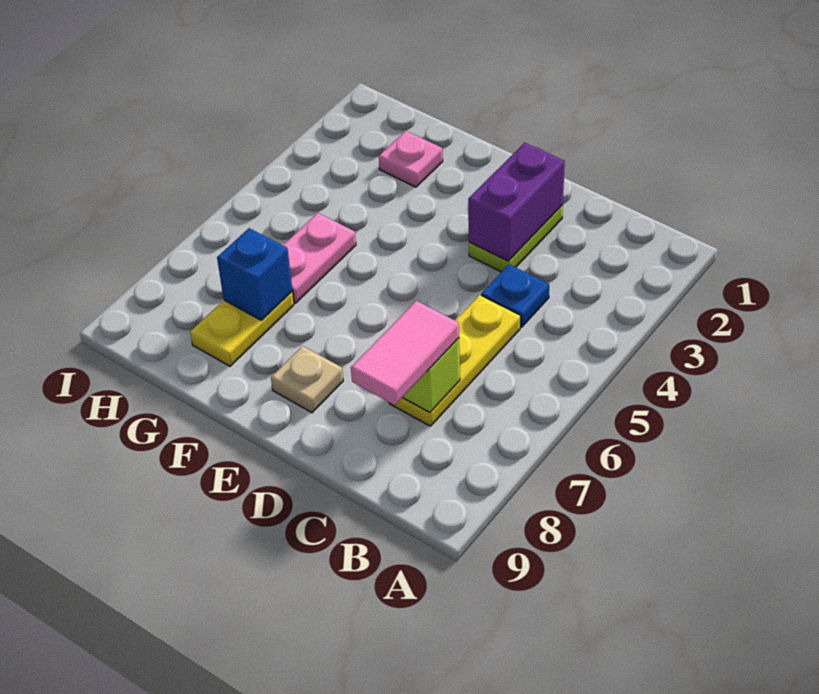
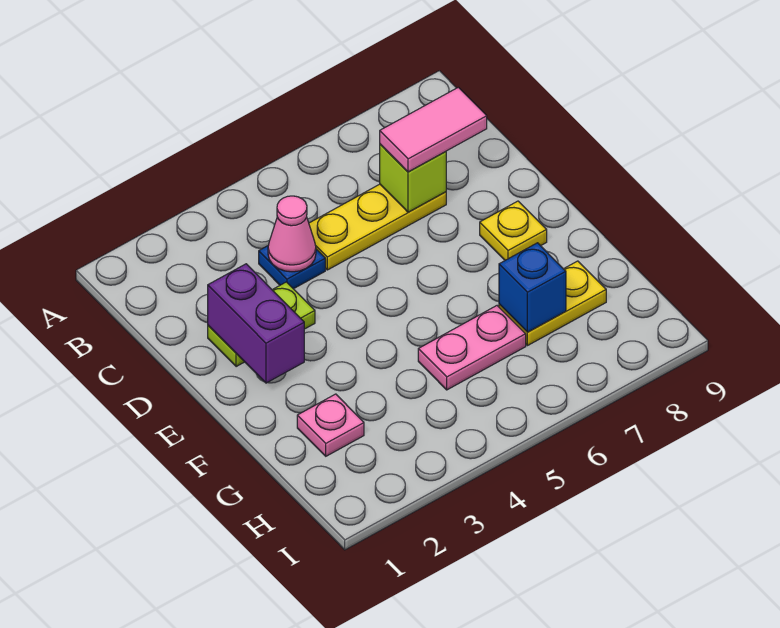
none -> pink 1x1 cone [268,196,316,272]
purple 1x2 brick [468,143,565,261] -> purple 1x2 brick turned to [208,264,304,383]
tan 1x1 plate [271,346,343,413] -> yellow 1x1 plate [480,201,547,260]

